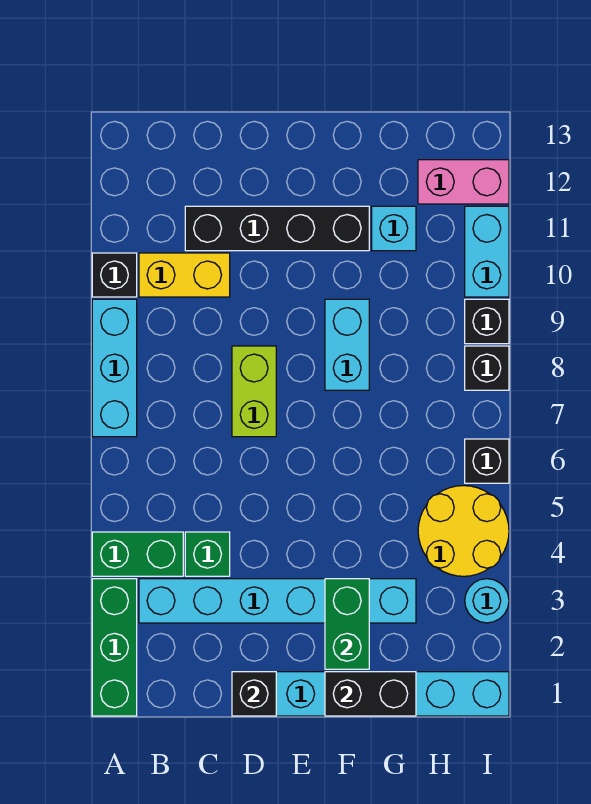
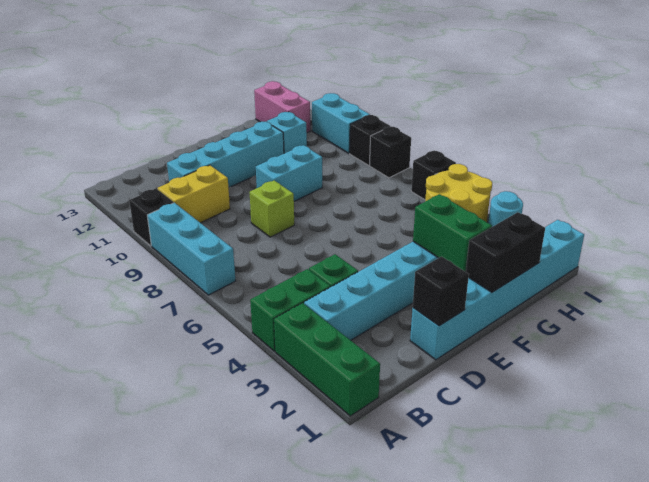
black 1x4 brick [185,206,369,251] -> cyan 1x4 brick [167,122,284,187]
lime 1x2 brick [232,346,276,437] -> lime 1x1 brick [250,181,294,237]
cyan 1x2 brick [325,299,369,390] -> cyan 1x2 brick turned to [256,145,322,201]
pink 1x2 brick [418,160,509,204] -> pink 1x2 brick turned to [254,81,310,133]

